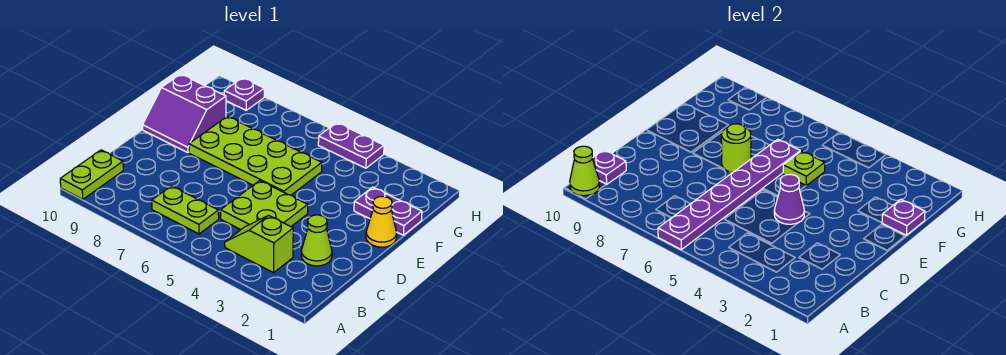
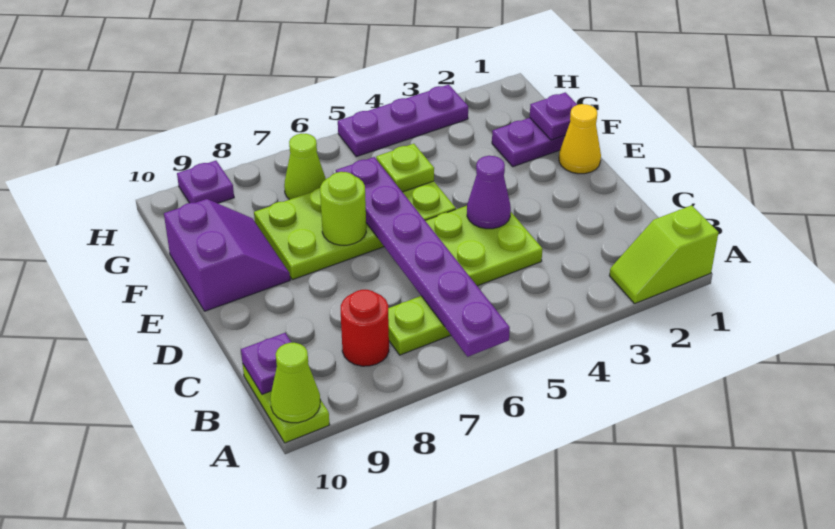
lime 1x2 slope [225,215,293,273] -> lime 1x2 slope moved to [609,205,718,304]
none -> red 1x1 round brick [341,290,389,366]
lime 1x1 cone [301,215,332,266] -> lime 1x1 cone moved to [284,134,326,200]
purple 2x2 slope [143,74,226,153] -> purple 2x2 slope turned to [164,199,290,311]
purple 1x2 plate [318,123,384,168] -> purple 1x3 plate [338,85,468,157]

